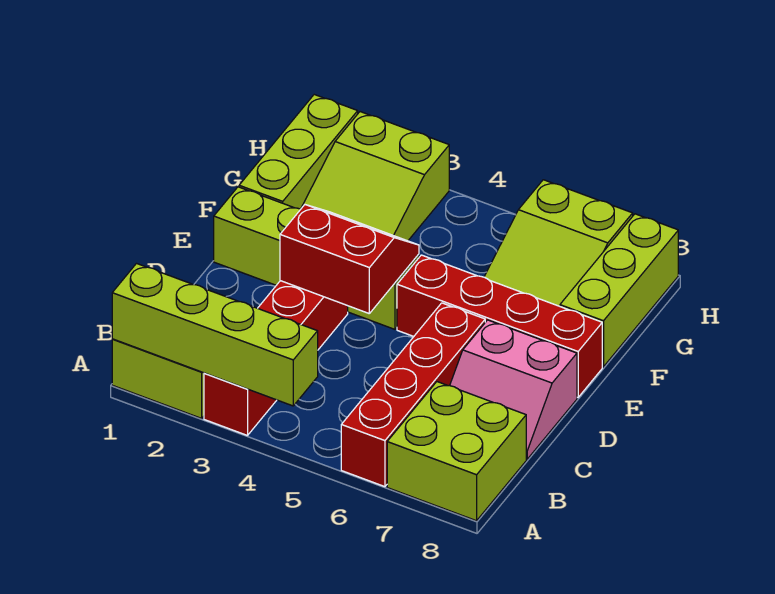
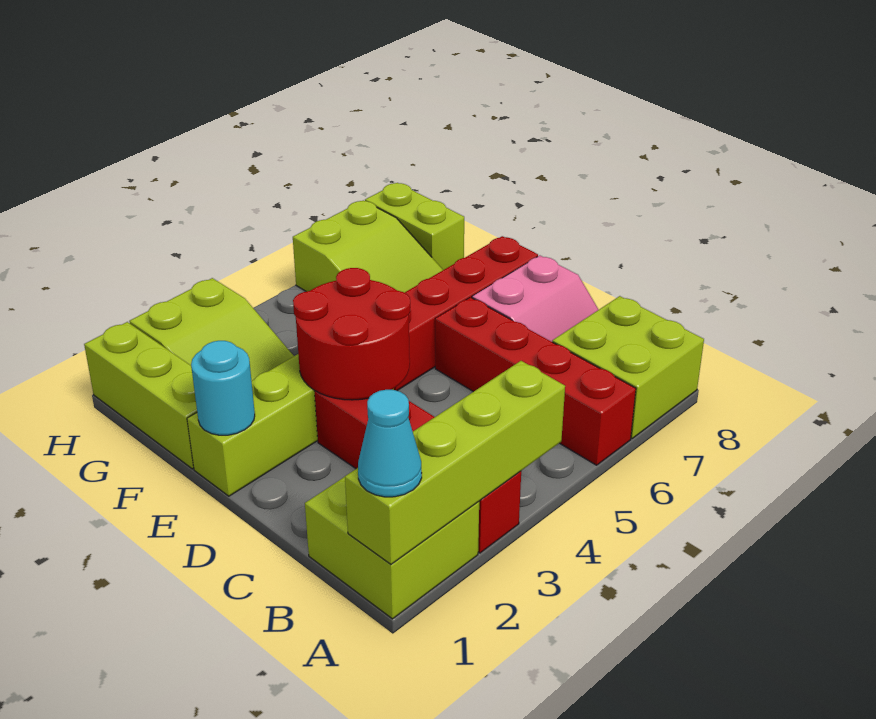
none -> cyan 1x1 cone [358,390,422,497]
red 2x2 slope [280,205,419,313] -> red 2x2 round brick [293,268,410,400]
none -> cyan 1x1 round brick [191,341,255,435]
lime 1x3 brick [560,214,678,367] -> lime 1x2 brick [365,183,464,270]

